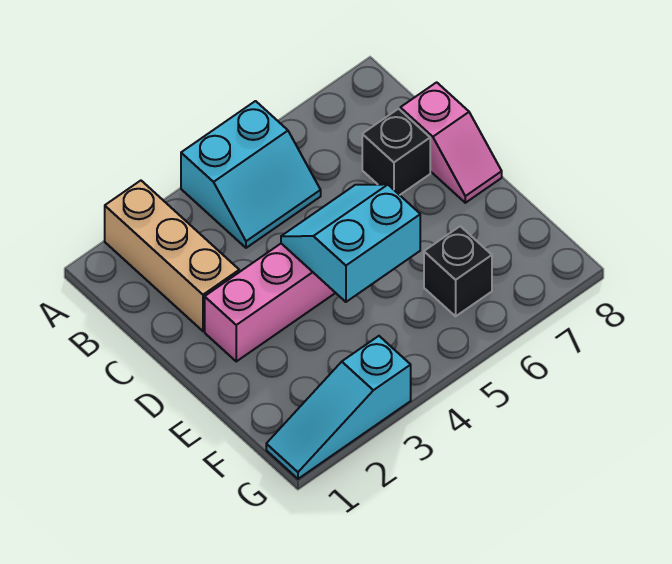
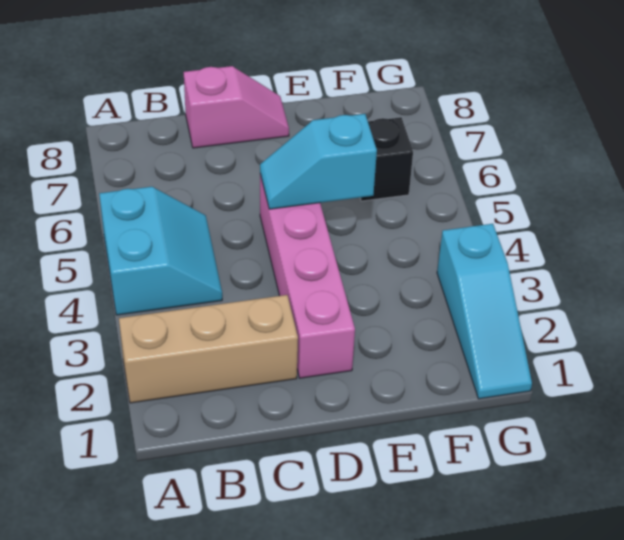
black 1x1 brick [362,109,430,195] -> none
cyan 2x2 slope [281,184,420,302] -> cyan 1x2 slope [260,114,377,209]

